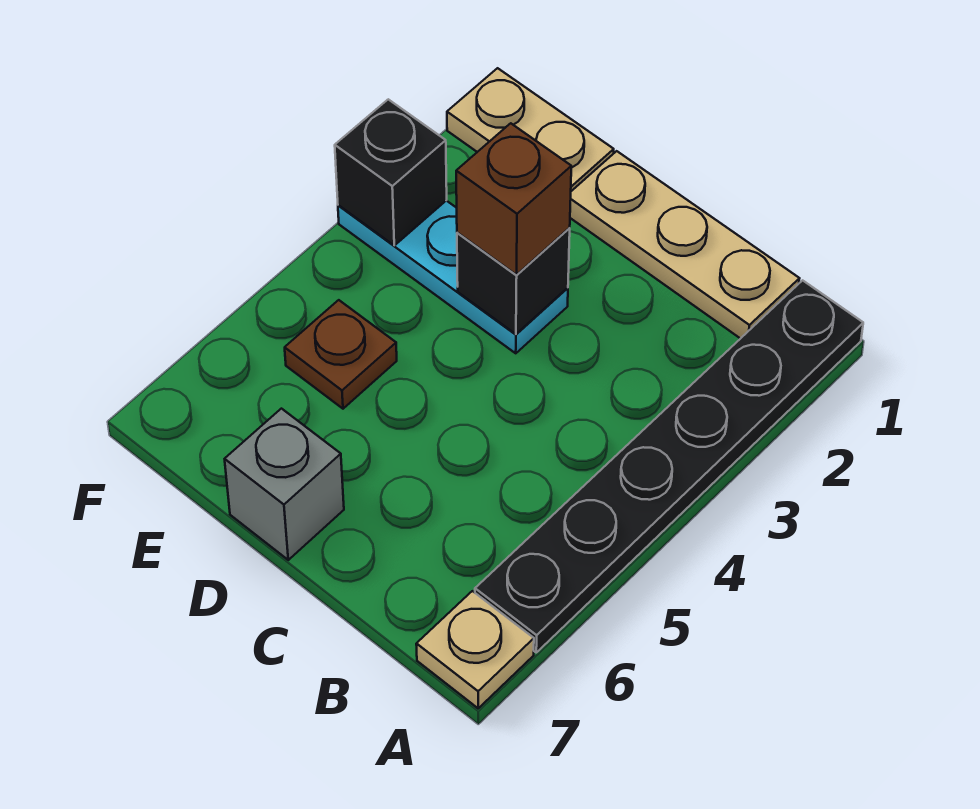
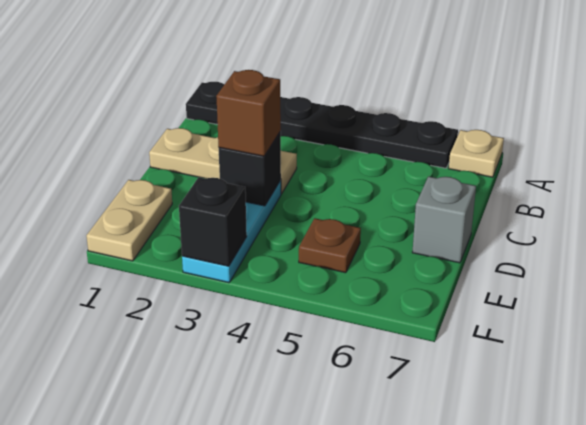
tan 1x3 plate [570,151,800,339] -> tan 1x3 plate turned to [149,128,297,194]

